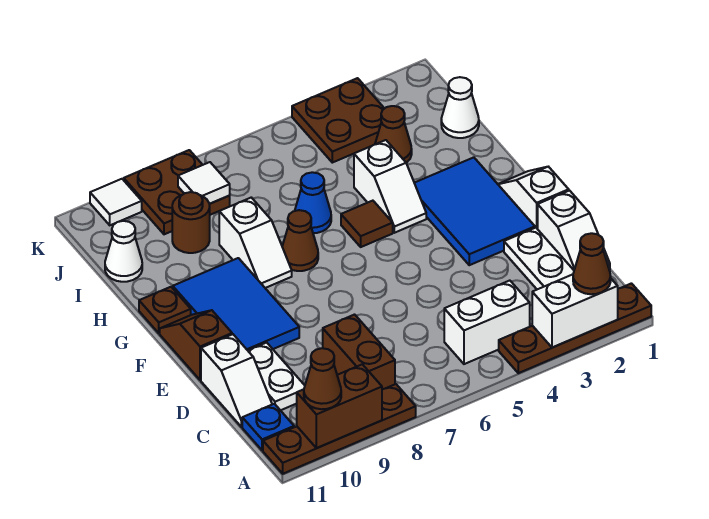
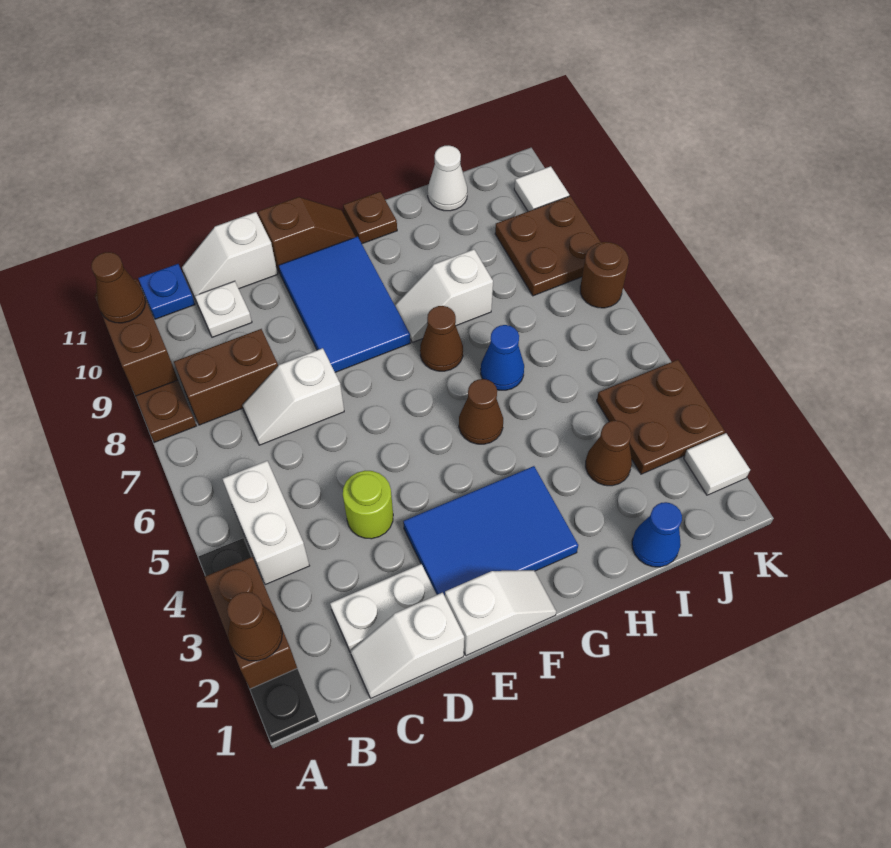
brown 1x4 plate [499,283,651,373] -> black 1x4 plate [199,538,319,743]
white 1x2 brick [532,274,618,348] -> brown 1x2 brick [204,557,297,689]
white 1x2 plate [248,343,305,410] -> white 1x1 plate [195,281,252,337]
none -> lime 1x1 round brick [343,471,393,539]
blue 2x3 tile [173,258,299,350] -> blue 2x3 tile turned to [279,236,410,372]
white 1x2 slope [354,140,426,233] -> white 1x2 slope moved to [242,348,344,445]
brown 1x1 tile [341,201,393,247] -> brown 1x1 cone [459,379,503,444]
white 1x1 cone [441,77,479,138] -> blue 1x1 cone [632,502,682,567]
brown 1x1 round brick [172,192,210,253] -> brown 1x1 round brick moved to [580,242,629,308]
white 1x1 tile [178,162,230,204] -> white 1x1 tile moved to [684,433,750,495]

